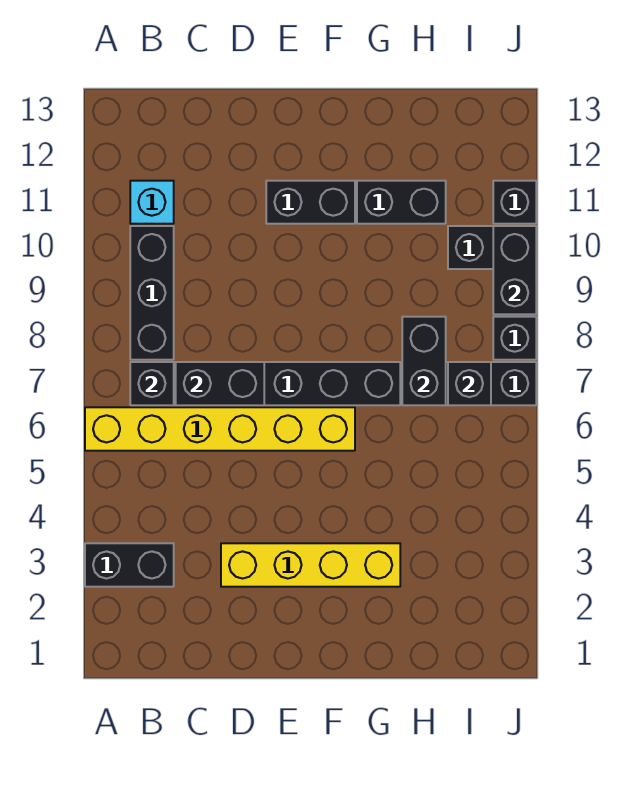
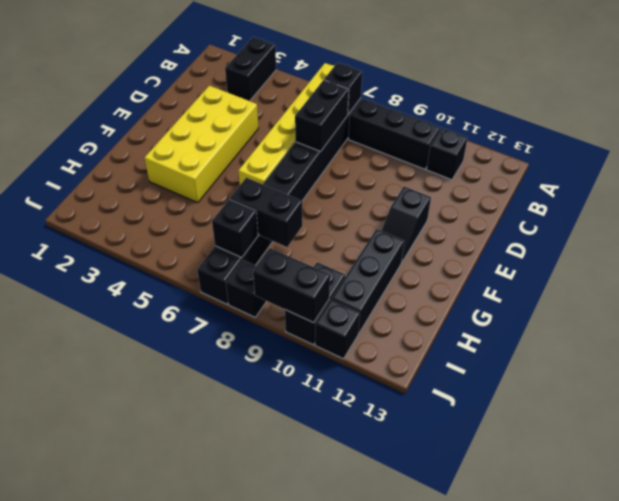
cyan 1x1 brick [130,181,174,224] -> black 1x1 brick [426,128,468,180]
yellow 1x4 brick [221,543,400,587] -> yellow 2x4 brick [145,85,259,203]
black 1x2 brick [266,181,355,224] -> black 1x2 slope [382,187,431,263]
black 1x2 brick [357,181,446,224] -> black 1x3 brick [332,229,404,333]

